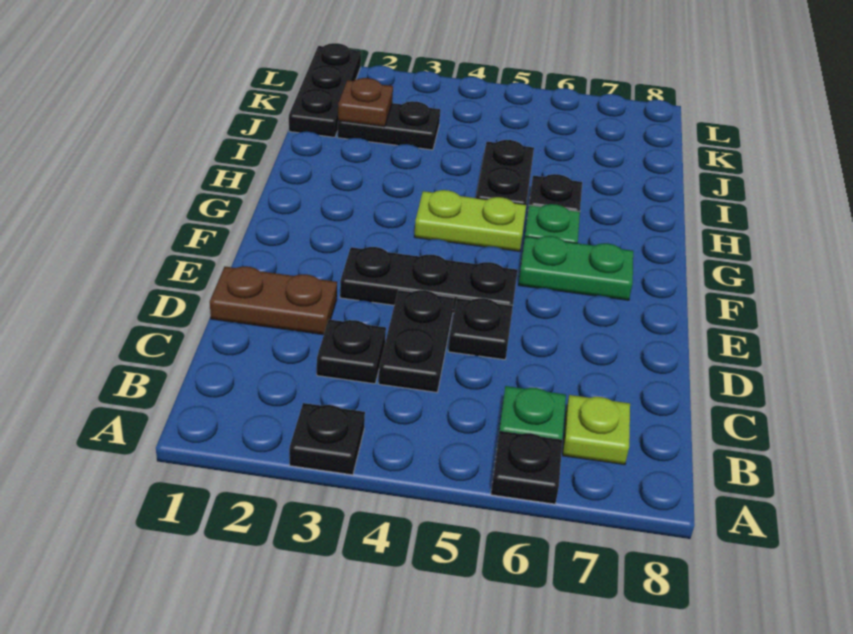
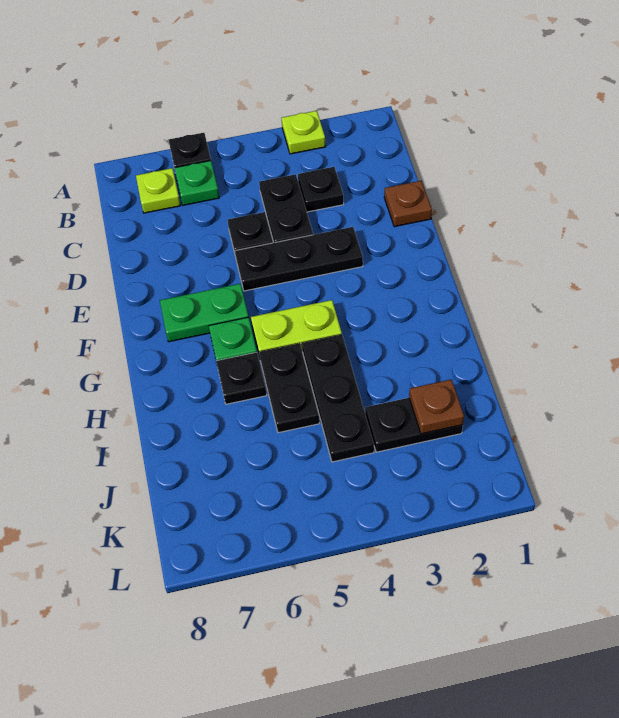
black 1x1 plate [289,403,365,475] -> lime 1x1 plate [282,111,326,154]
brown 1x2 plate [210,266,337,335] -> brown 1x1 plate [384,181,432,227]
black 1x3 plate [289,43,361,137] -> black 1x3 plate moved to [302,335,374,462]

